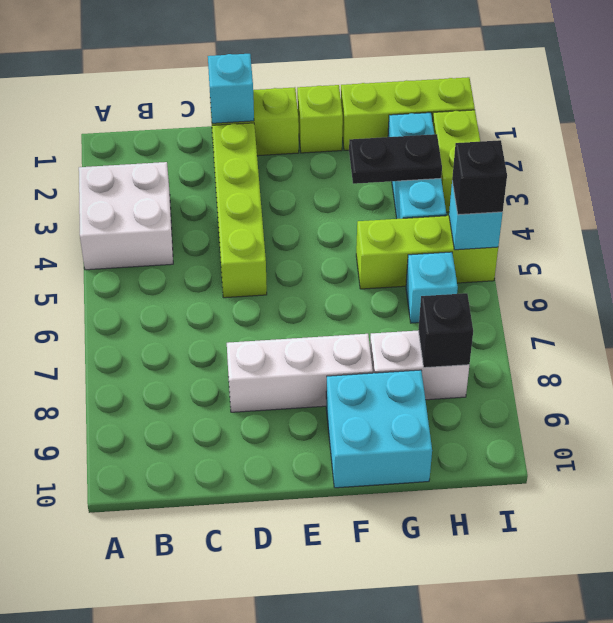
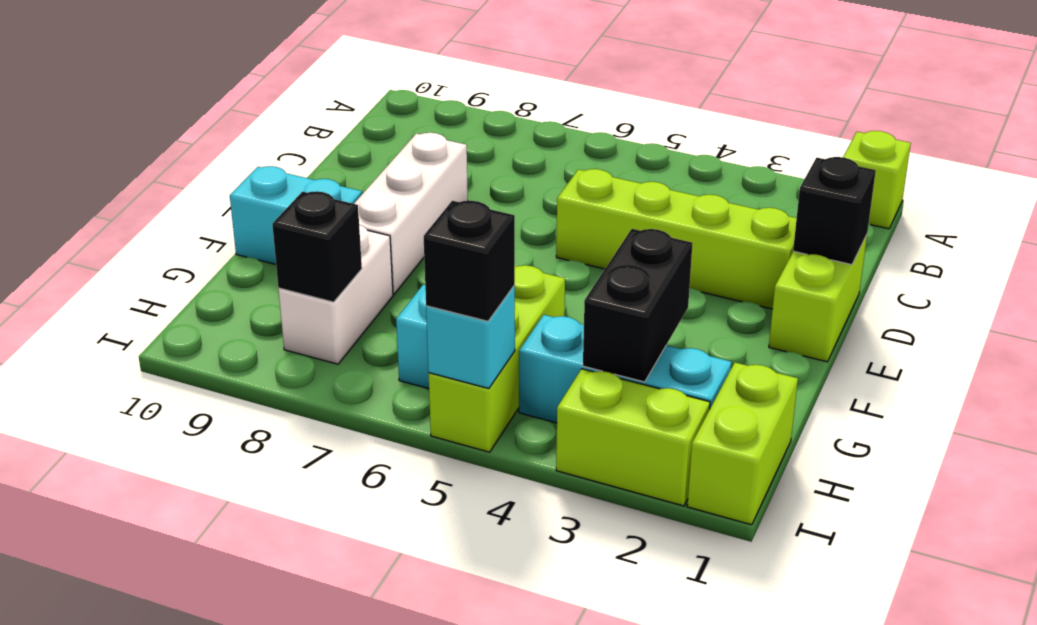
white 2x2 brick [79,162,173,270] -> none
cyan 1x1 brick [208,54,254,123] -> black 1x1 brick [793,157,876,265]
lime 1x1 brick [297,85,343,153] -> lime 1x1 brick moved to [843,131,911,229]
cyan 2x2 brick [326,370,432,488] -> cyan 1x2 brick [230,166,362,264]
lime 1x3 brick [341,77,475,150] -> lime 1x2 brick [687,363,798,525]
black 1x2 plate [349,134,442,184] -> black 1x2 brick [583,229,693,382]

